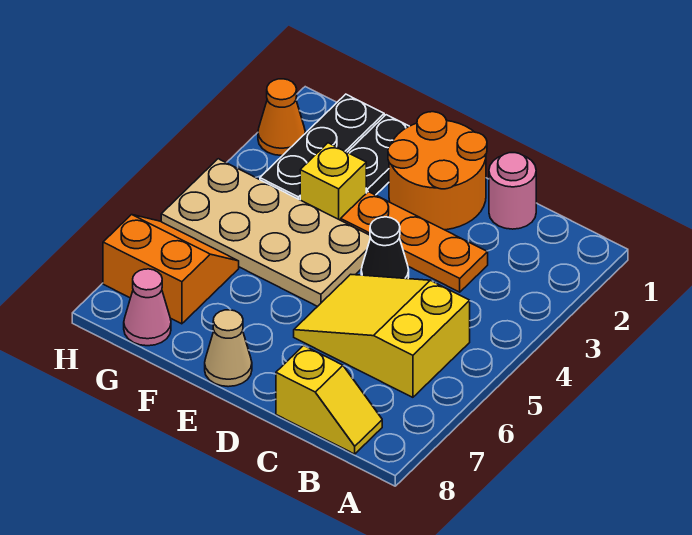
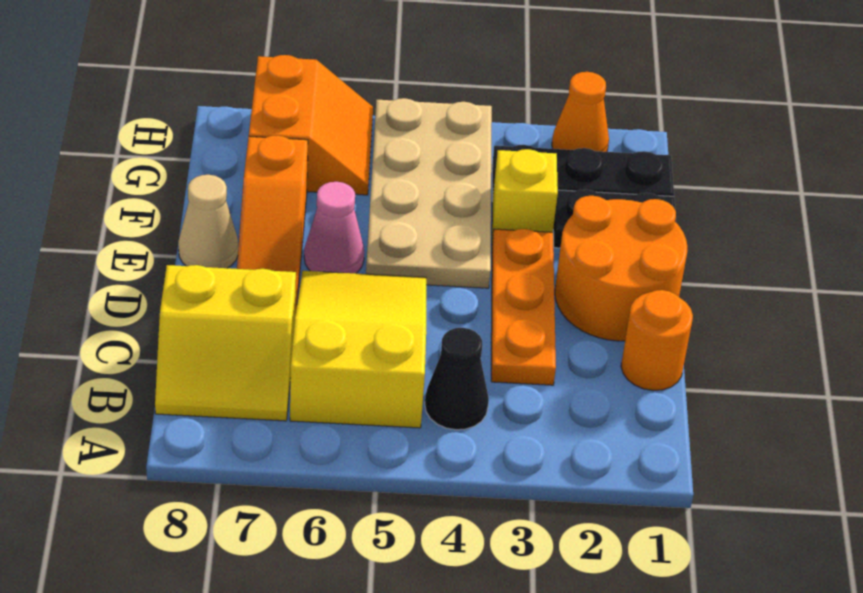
yellow 1x2 slope [276,345,382,454] -> yellow 2x2 slope [155,265,296,421]
pink 1x1 round brick [489,153,536,229] -> orange 1x1 round brick [621,290,693,391]
black 1x1 cone [361,217,409,279] -> black 1x1 cone moved to [425,328,489,430]
none -> orange 1x3 slope [237,135,308,315]
pink 1x1 cone [124,269,171,346] -> pink 1x1 cone moved to [304,182,364,273]

